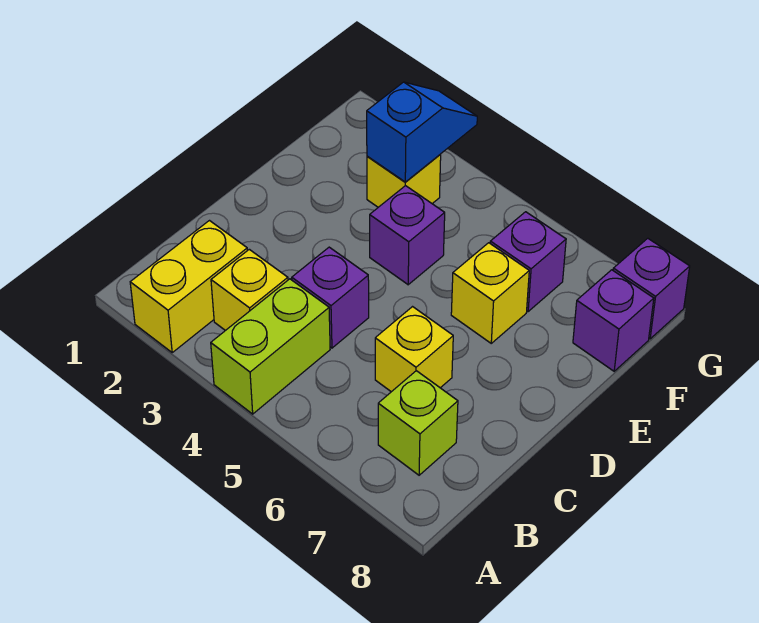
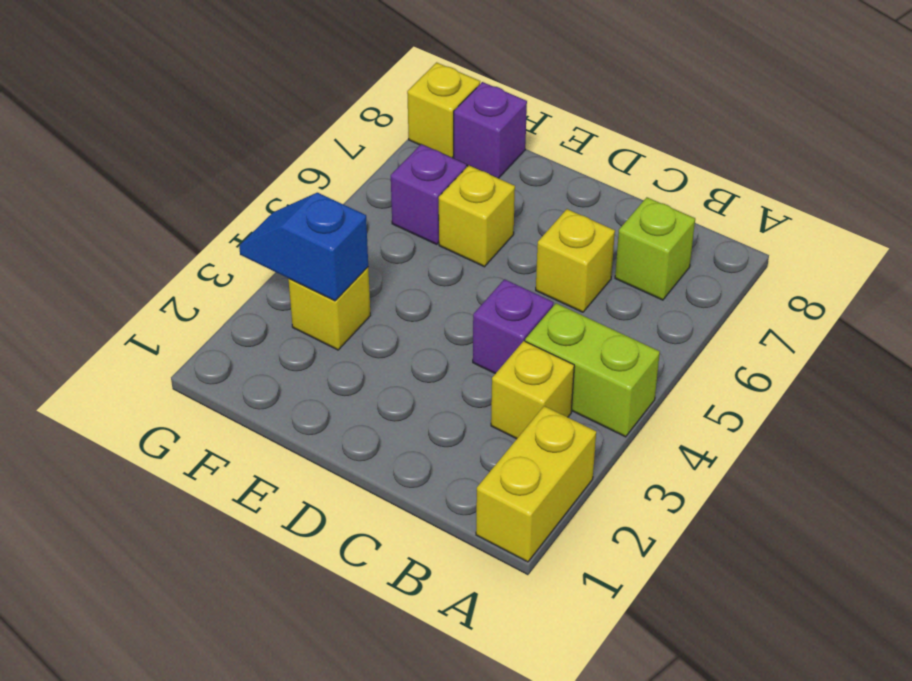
yellow 1x2 brick [130,221,247,352] -> yellow 1x2 brick turned to [476,406,596,562]
purple 1x1 brick [370,186,445,285] -> none
purple 1x1 brick [613,238,690,339] -> yellow 1x1 brick [407,62,480,158]

